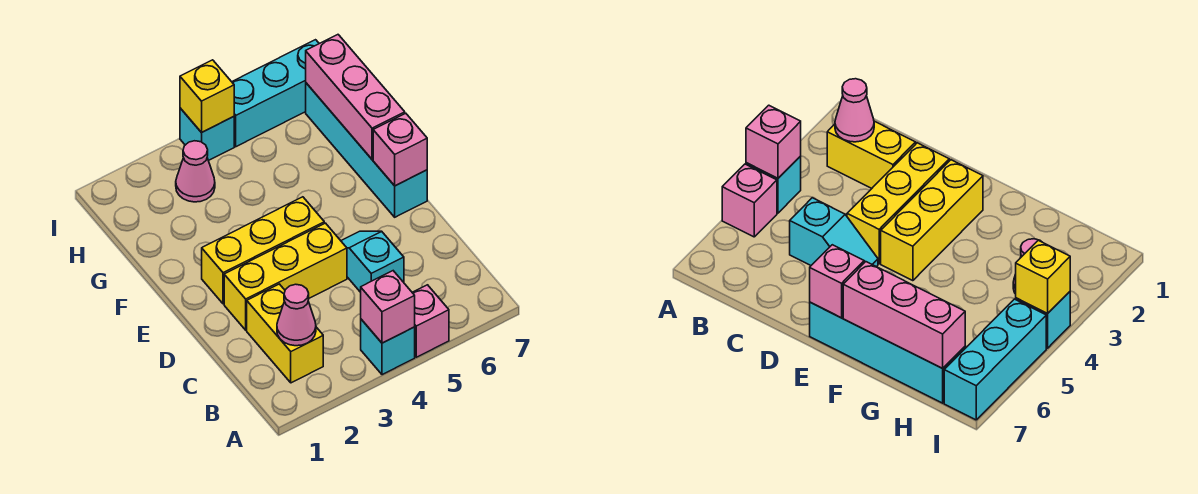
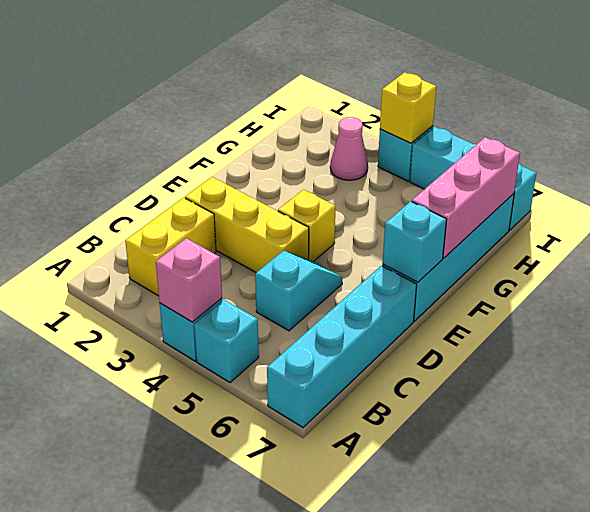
pink 1x1 brick [412,285,449,357] -> cyan 1x1 brick [194,300,259,383]
none -> cyan 1x4 brick [267,266,417,428]
pink 1x1 cone [277,284,316,346] -> none
yellow 1x3 brick [202,197,324,304] -> yellow 1x1 brick [278,190,335,262]
pink 1x1 brick [373,113,427,186] -> cyan 1x1 brick [383,201,447,282]

